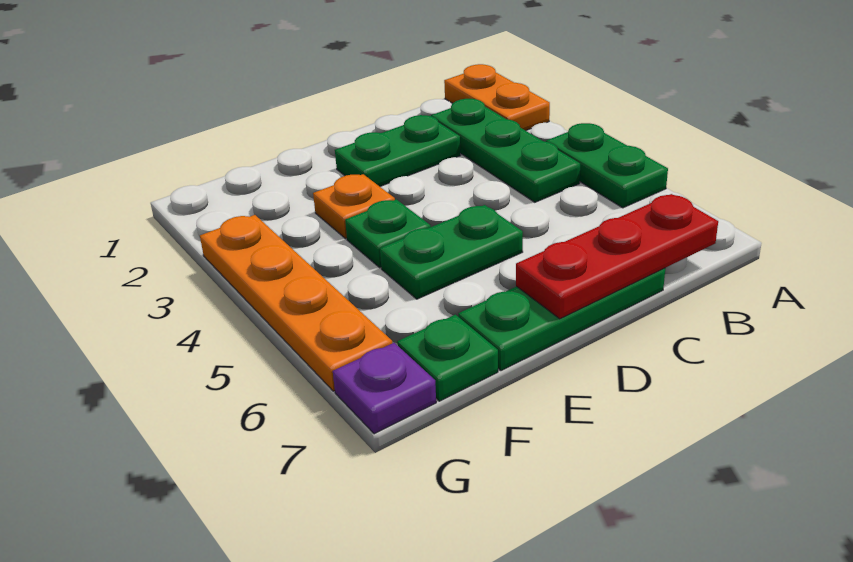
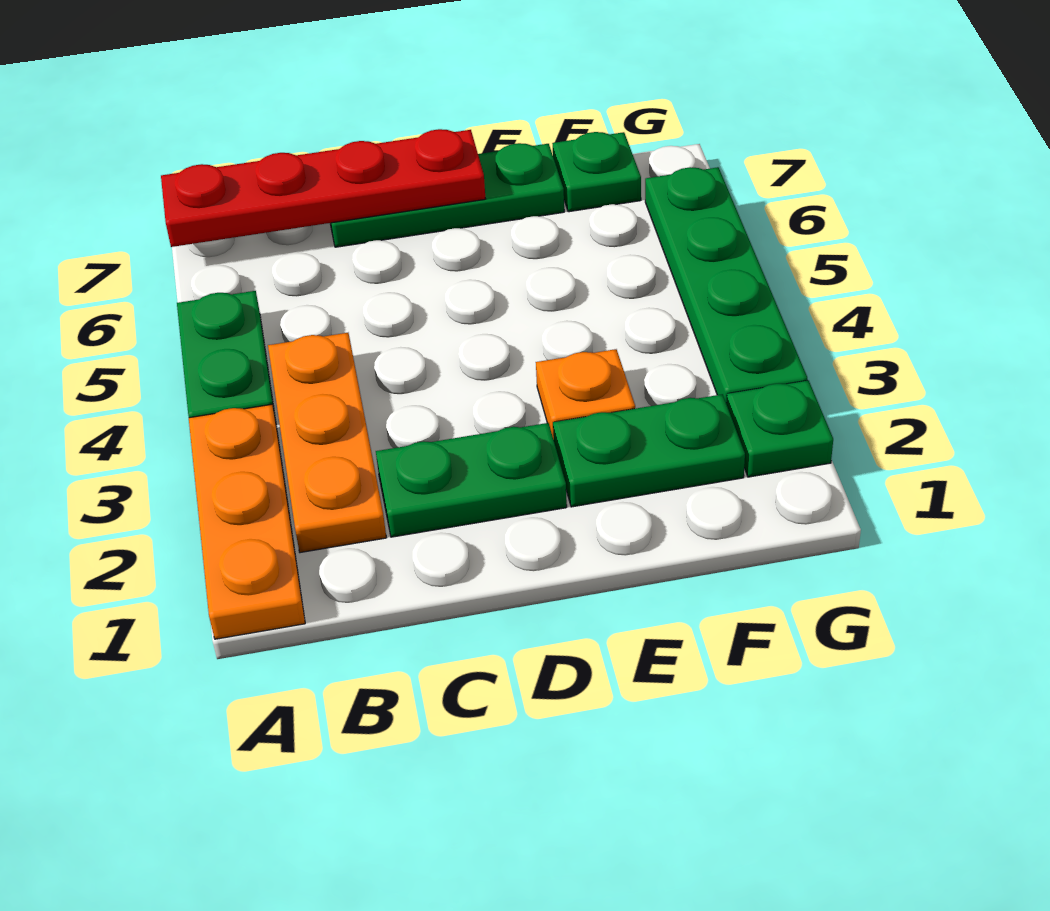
orange 1x2 plate [444,64,550,131] -> orange 1x3 plate [189,404,305,639]
green 1x3 plate [431,99,580,202] -> orange 1x3 plate [268,333,386,553]
red 1x3 plate [516,194,718,319] -> red 1x4 plate [161,129,486,247]
green 1x2 plate [380,205,523,299] -> green 1x2 plate moved to [553,394,745,507]
green 1x1 plate [345,199,431,268] -> green 1x1 plate moved to [726,380,833,477]
orange 1x4 plate [200,215,392,391] -> green 1x4 plate [645,167,807,403]
purple 1x1 plate [333,343,436,434] -> none

